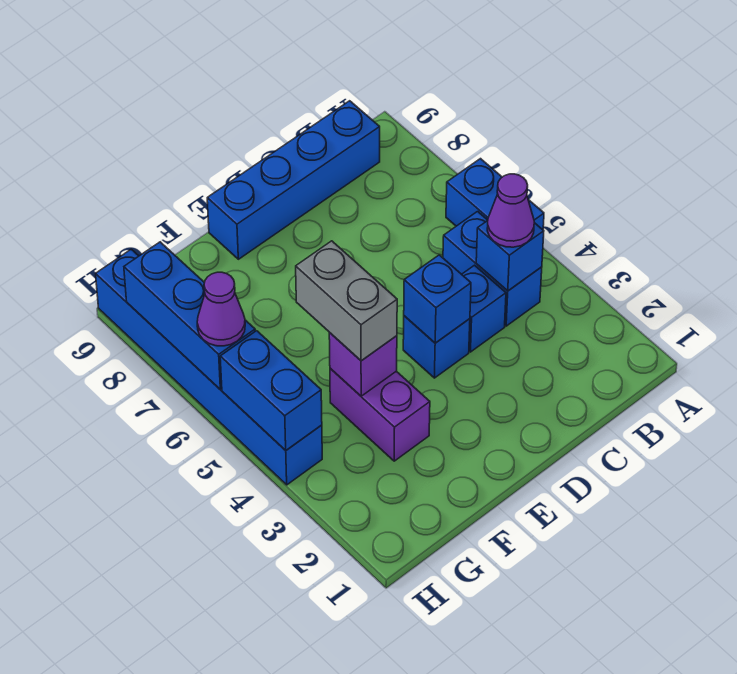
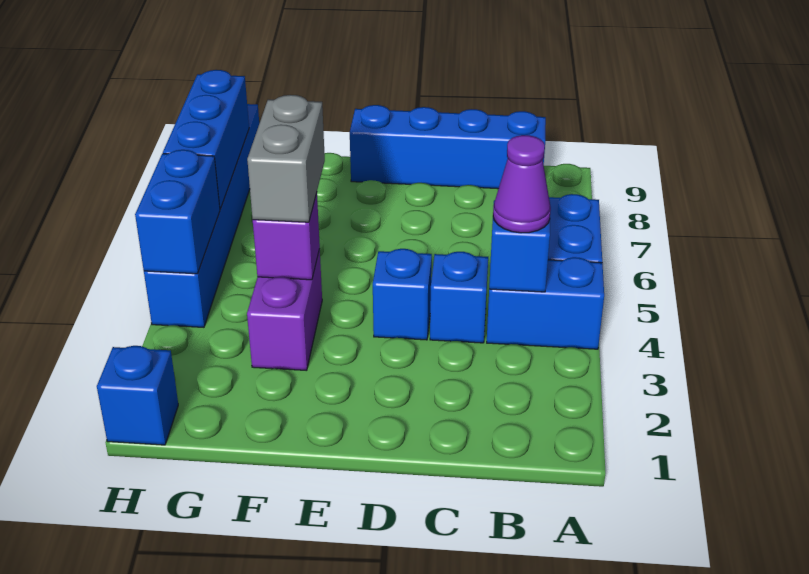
blue 1x2 brick [443,212,542,326] -> blue 1x2 brick turned to [487,257,604,349]
blue 1x1 brick [404,255,471,343] -> blue 1x1 brick moved to [97,346,178,445]
purple 1x1 cone [197,272,245,346] -> none

